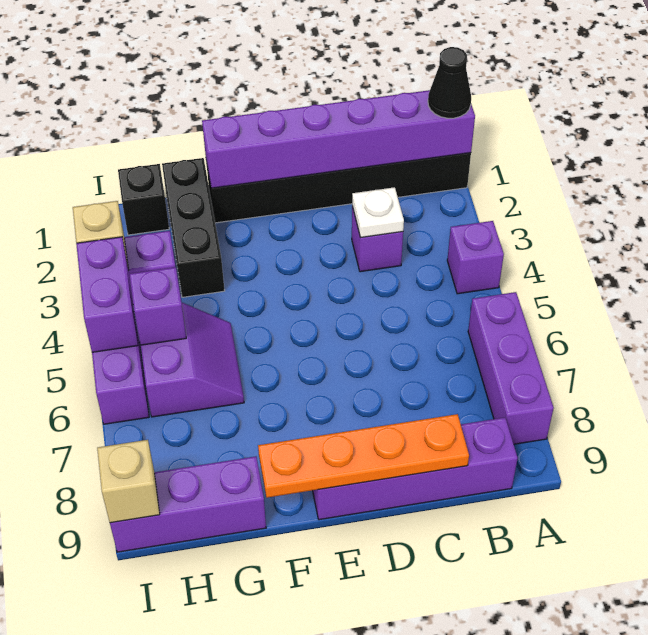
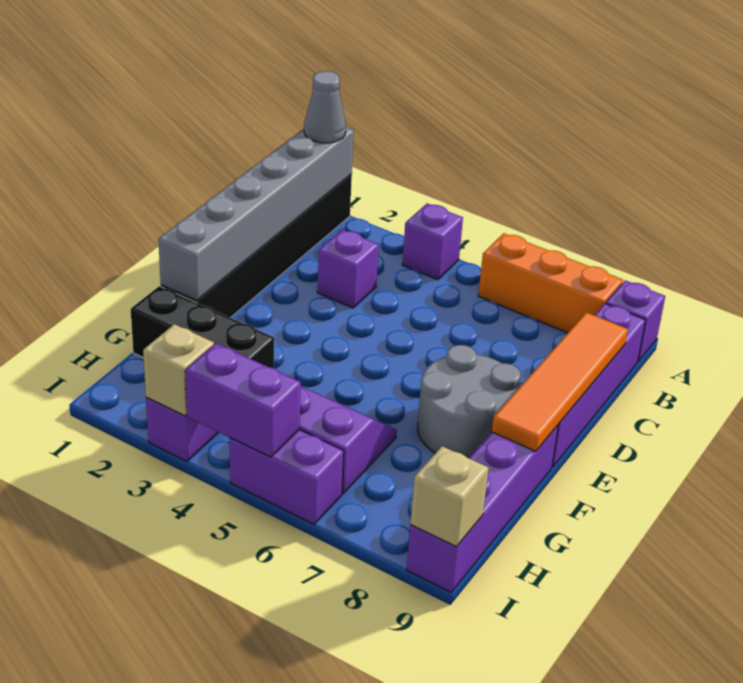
purple 1x6 brick [202,90,475,188] -> grey 1x6 brick [158,127,354,301]
black 1x1 cone [428,47,471,118] -> grey 1x1 cone [304,71,346,143]
purple 1x3 brick [468,292,554,444] -> orange 1x3 brick [478,233,623,333]
white 1x1 plate [352,187,404,238] -> none
orange 1x4 plate [258,414,469,498] -> orange 1x4 tile [492,312,628,451]
none -> grey 2x2 round brick [418,345,521,458]
purple 1x3 brick [110,456,266,552] -> purple 1x4 brick [407,425,558,592]
black 1x1 brick [118,164,169,235] -> none
purple 1x1 brick [130,267,186,345] -> purple 1x1 brick moved to [606,280,665,361]

